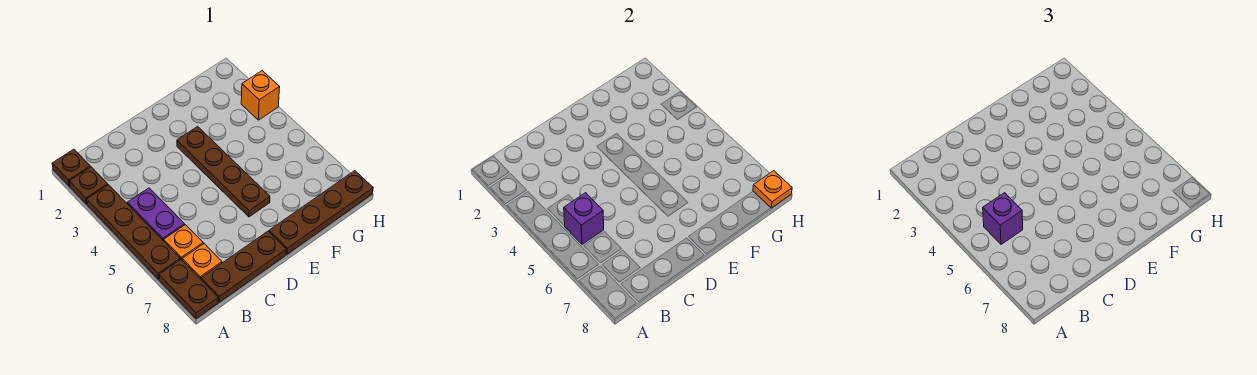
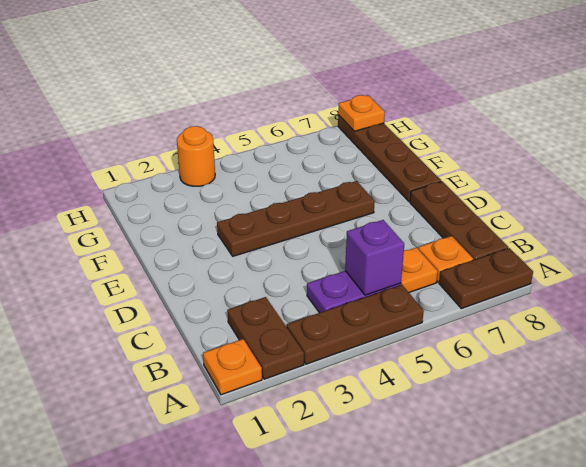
brown 1x1 plate [52,149,90,186] -> orange 1x1 plate [203,339,262,395]
brown 1x1 plate [69,167,108,204] -> brown 1x2 plate [227,297,304,379]
brown 1x4 plate [87,185,180,279] -> brown 1x3 plate [287,285,424,364]
purple 1x1 brick [983,193,1023,244] -> none
orange 1x1 brick [241,71,280,120] -> orange 1x1 round brick [177,126,215,186]

